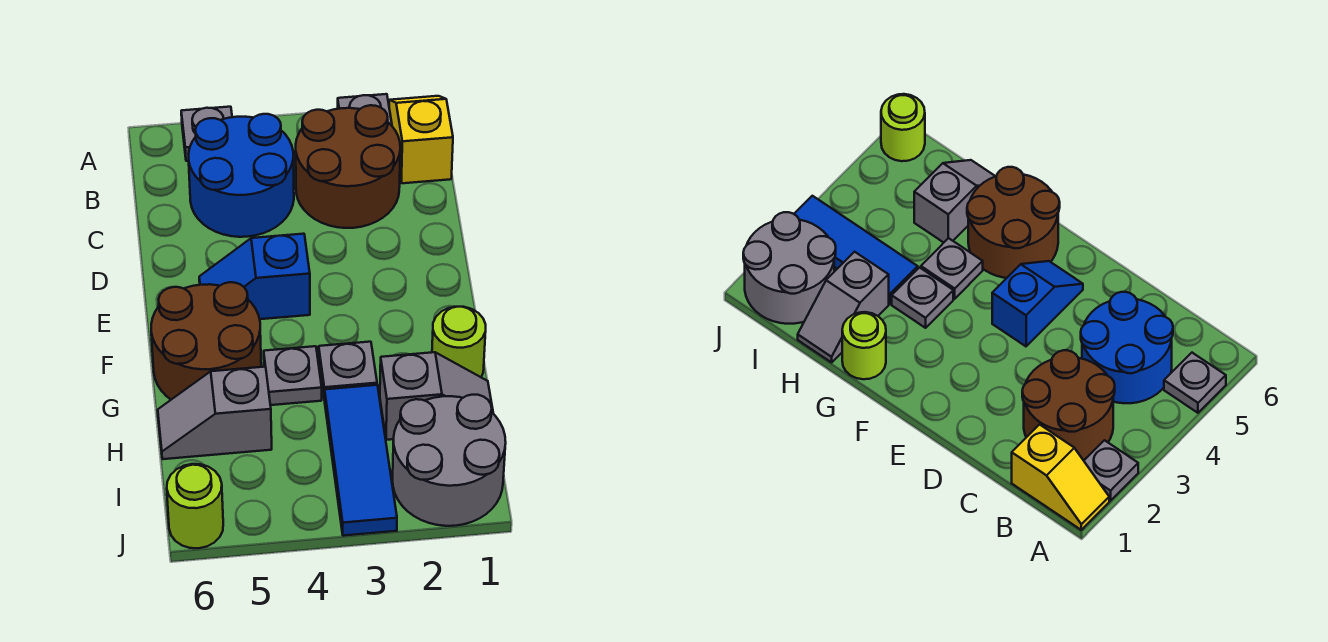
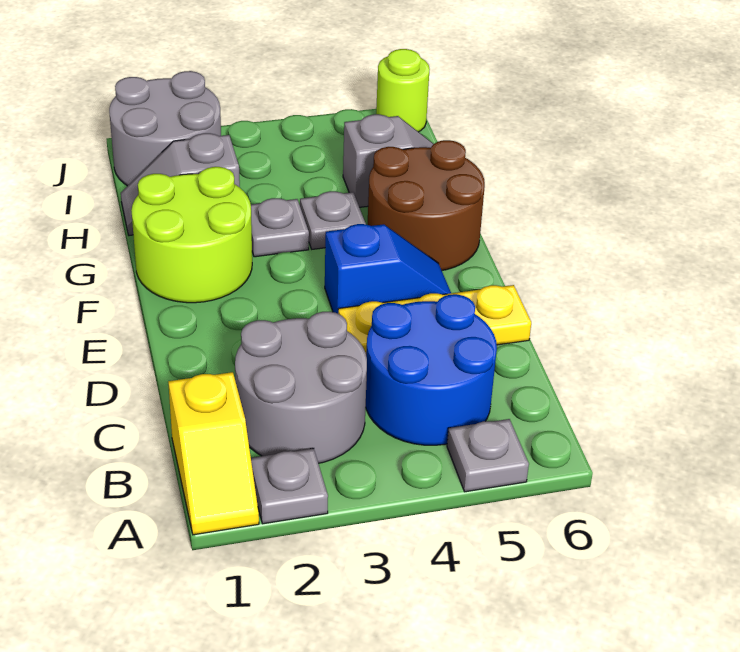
brown 2x2 round brick [296,105,400,228] -> grey 2x2 round brick [235,312,367,463]
none -> yellow 1x3 plate [338,285,531,353]
lime 1x1 round brick [432,307,486,377] -> lime 2x2 round brick [131,167,252,303]
blue 1x3 tile [325,385,397,536] -> none

